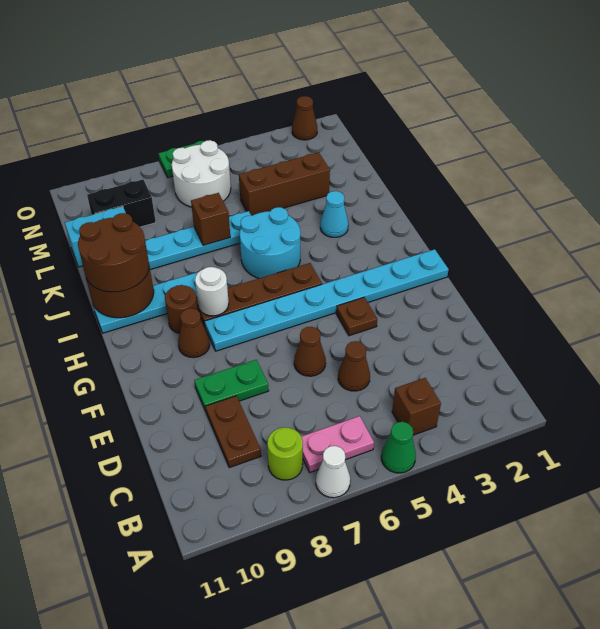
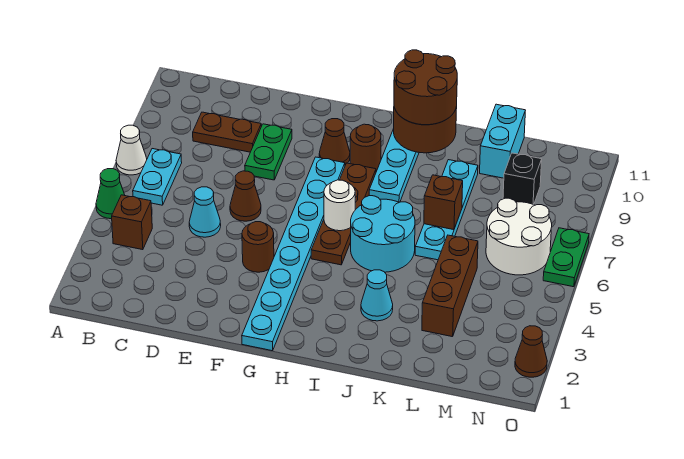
pink 1x2 plate [301,416,374,472] -> cyan 1x2 plate [133,149,182,205]
lime 1x1 round brick [267,427,303,480] -> none
brown 1x1 cone [338,341,370,391] -> cyan 1x1 cone [189,187,221,237]
brown 1x1 plate [336,297,377,336] -> brown 1x1 round brick [242,222,274,272]
white 1x1 round brick [195,267,229,316] -> white 1x1 round brick moved to [324,180,355,231]
black 1x2 brick [87,180,156,227] -> black 1x1 brick [503,153,542,205]

